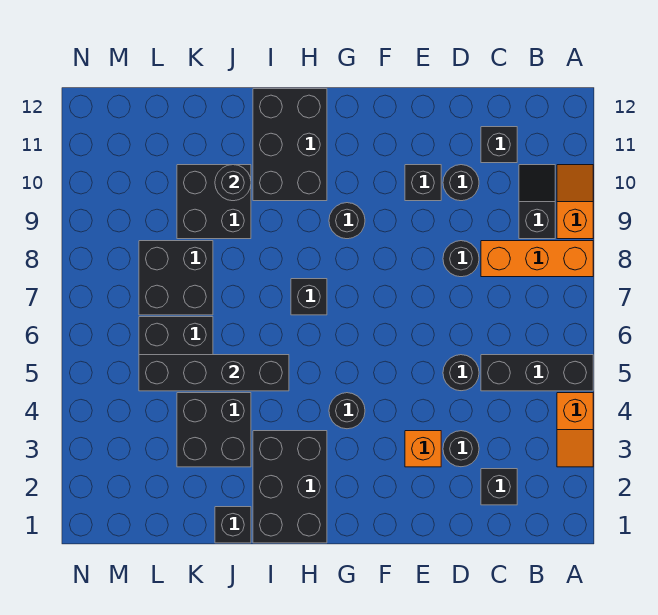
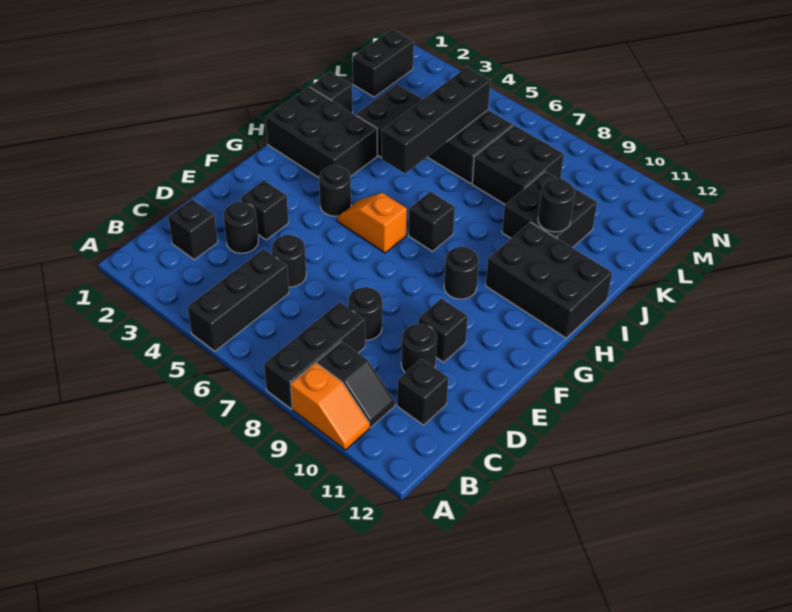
orange 1x2 slope [557,393,593,467] -> orange 1x2 slope moved to [337,193,407,253]
orange 1x3 brick [481,241,593,277] -> black 1x3 brick [264,302,365,409]
orange 1x1 brick [405,431,441,467] -> black 1x1 brick [241,180,289,240]
none -> black 1x2 brick [353,29,414,97]

